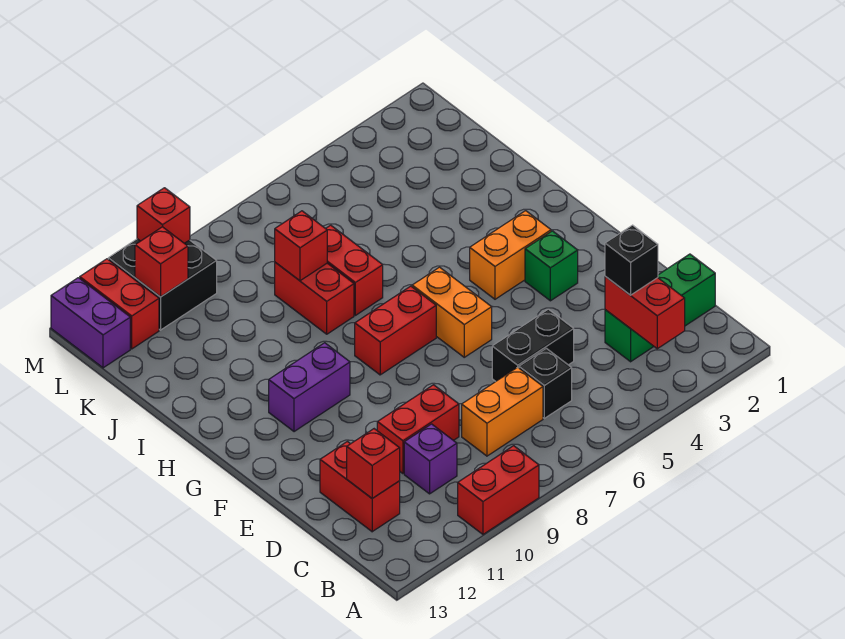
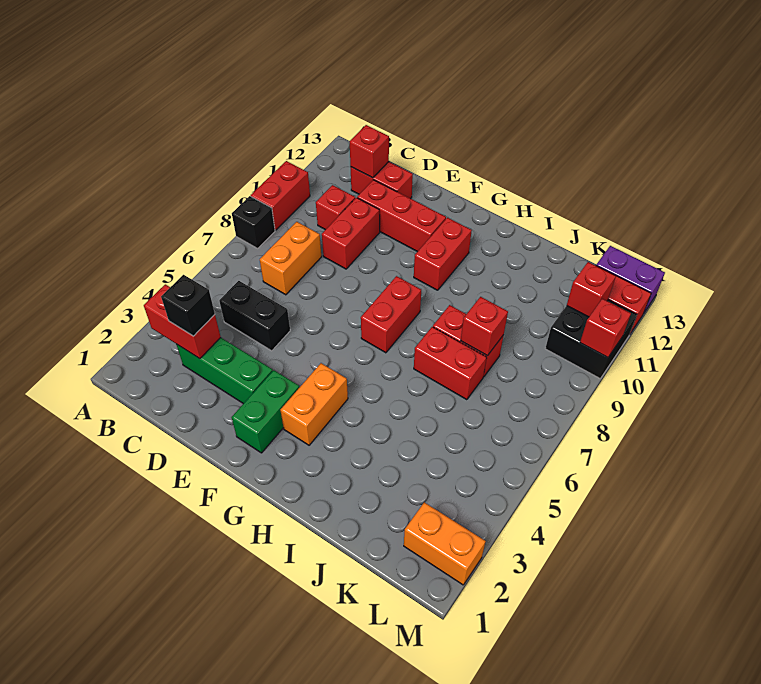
green 1x3 brick [605,254,715,362] -> green 1x3 brick turned to [176,338,273,404]
black 1x1 brick [519,348,572,418] -> black 1x1 brick moved to [232,196,275,248]
purple 1x1 brick [404,424,457,494] -> red 1x1 brick [316,185,355,230]
black 1x2 brick [492,309,574,381] -> black 1x2 brick turned to [219,281,290,351]
none -> red 1x3 brick [357,180,446,252]
green 1x1 brick [525,231,578,301] -> green 1x2 brick [232,370,299,453]
orange 1x2 brick [412,267,492,357] -> orange 1x2 brick moved to [404,502,486,585]
purple 1x2 brick [269,343,350,432] -> red 1x2 brick [414,218,472,290]

